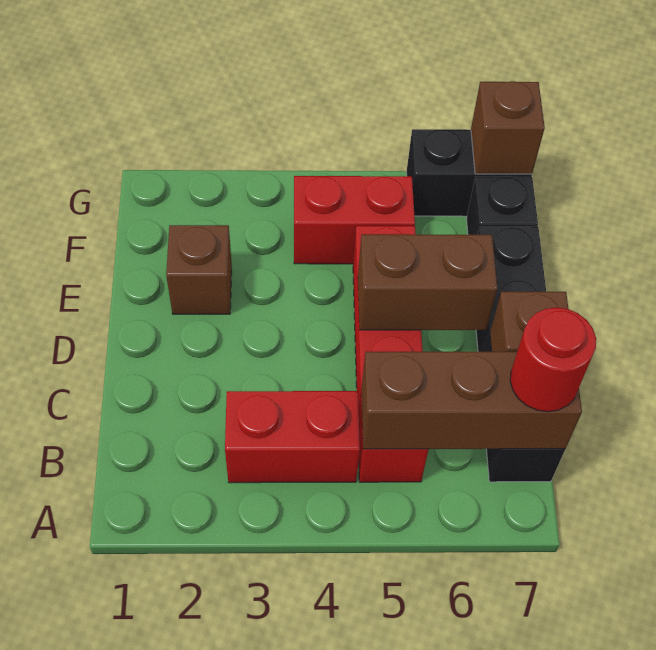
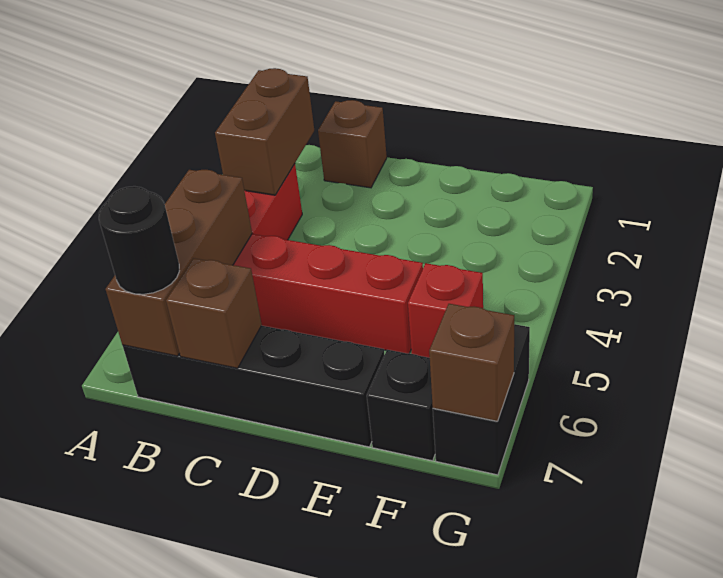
red 1x1 round brick [510,307,596,412] -> black 1x1 round brick [99,186,179,294]
brown 1x2 brick [358,234,497,330] -> brown 1x2 brick moved to [215,68,314,195]
brown 1x1 brick [166,225,232,314] -> brown 1x1 brick moved to [318,100,387,188]
red 1x2 brick [294,176,415,264] -> red 1x1 brick [408,263,483,358]

